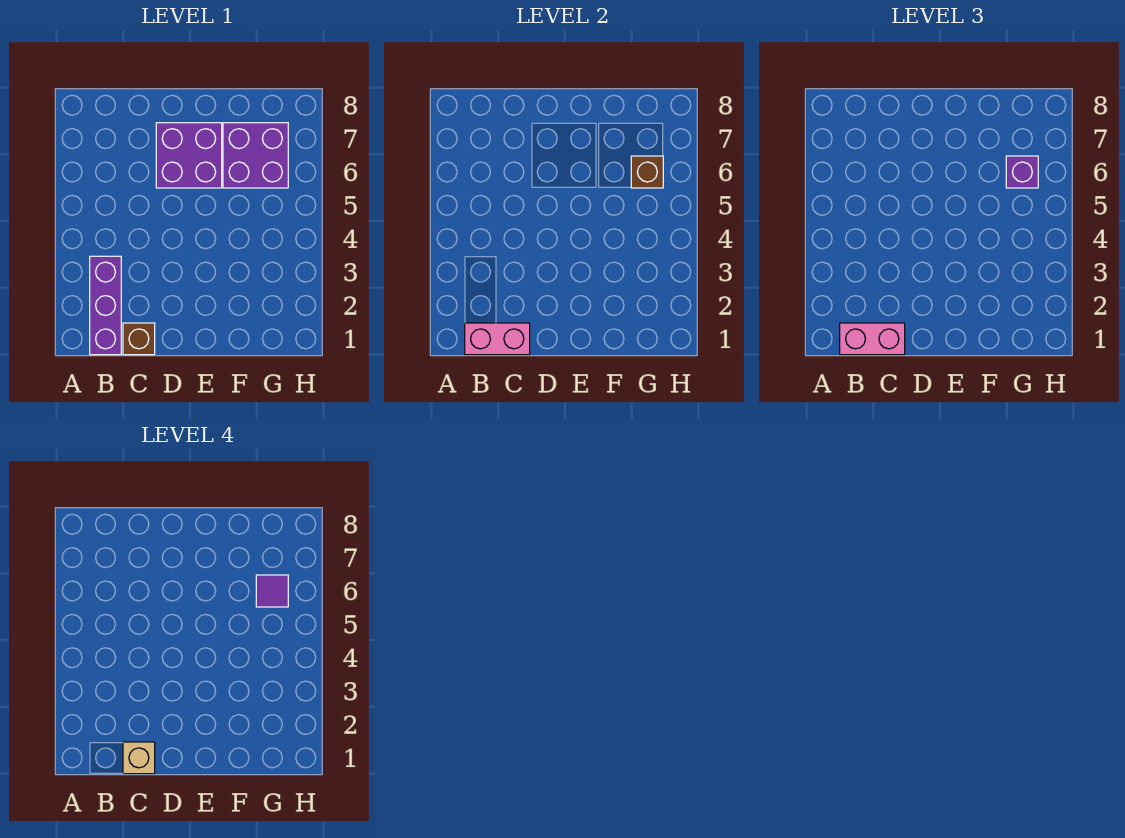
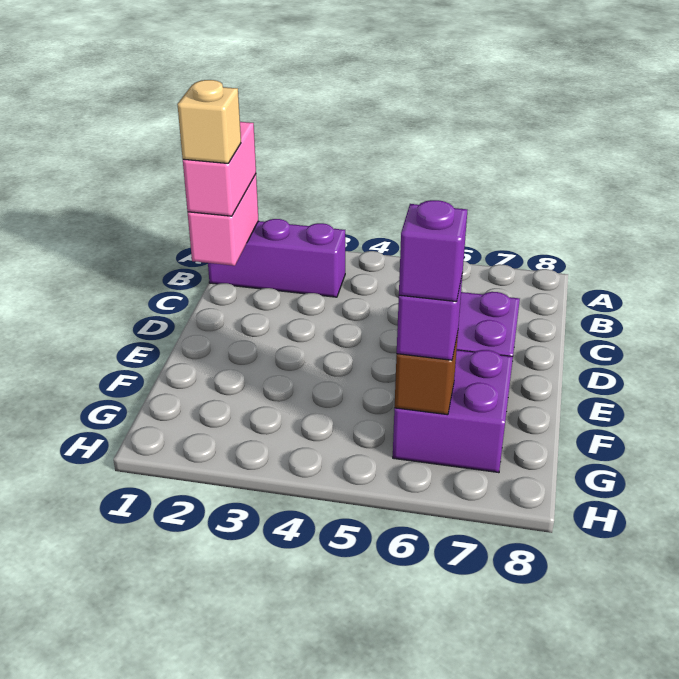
brown 1x1 brick [123,323,155,355] -> none
purple 1x1 tile [256,575,288,607] -> purple 1x1 brick [399,200,467,302]

